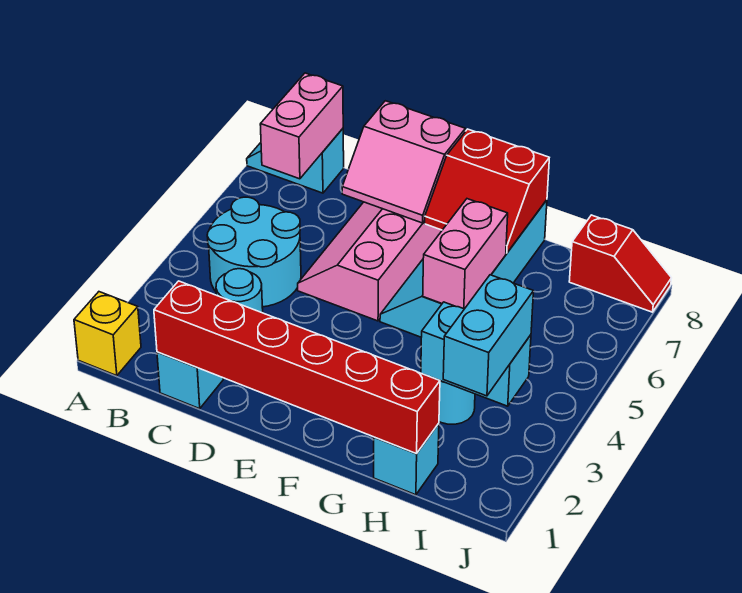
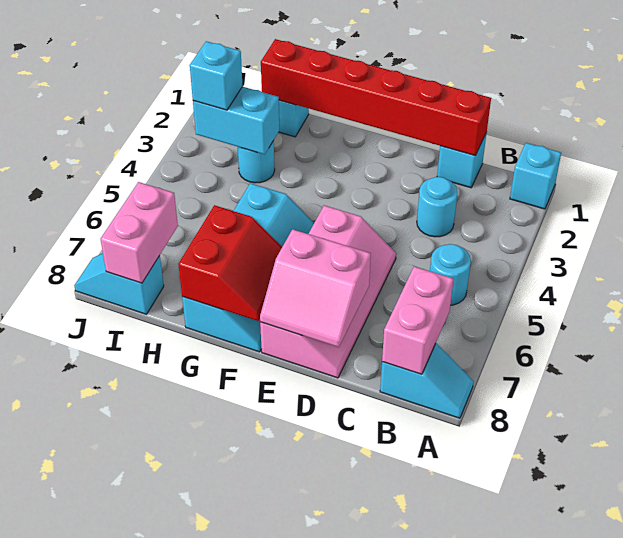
yellow 1x1 brick [74,292,141,376] -> cyan 1x1 brick [510,143,561,209]
cyan 2x2 round brick [207,197,301,307] -> cyan 1x1 round brick [430,244,471,305]
pink 2x2 slope [342,101,465,223] -> pink 2x2 slope turned to [260,229,371,347]
red 2x2 slope [425,129,549,253] -> red 2x2 slope turned to [178,205,282,321]
pink 1x2 brick [423,199,508,309] -> pink 1x2 brick moved to [101,182,178,283]
cyan 1x2 brick [443,275,534,396] -> cyan 1x1 brick [190,41,243,110]
red 1x2 slope [569,215,671,312] -> cyan 1x2 slope [74,253,164,314]

